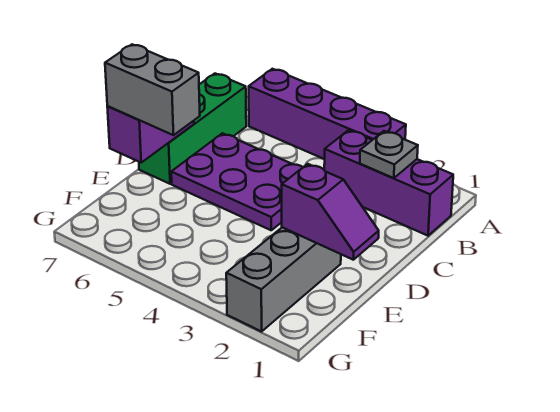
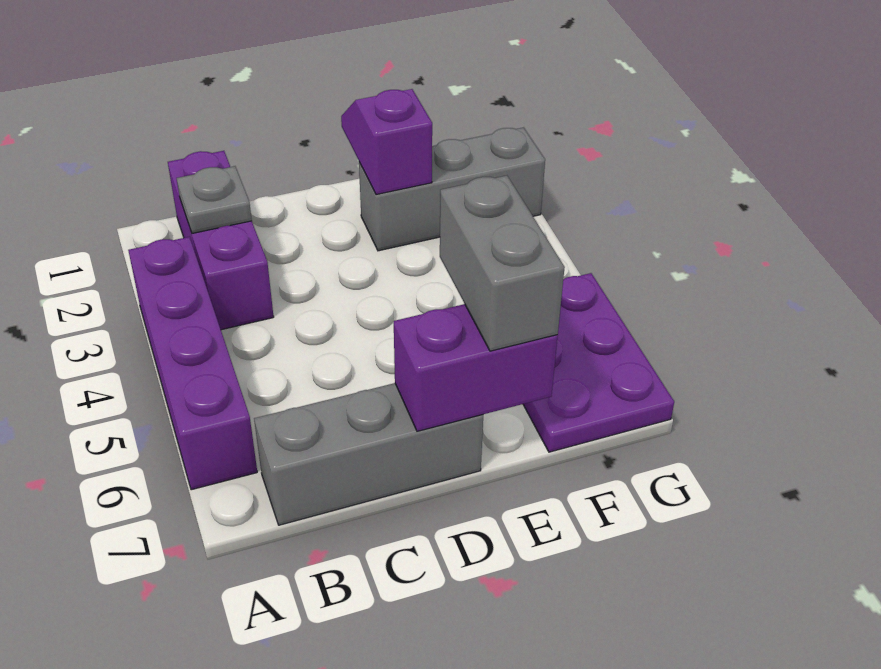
green 1x3 brick [139,74,246,184] -> grey 1x3 brick [254,383,483,525]
purple 2x3 plate [171,133,303,230] -> purple 2x3 plate moved to [523,273,674,452]

